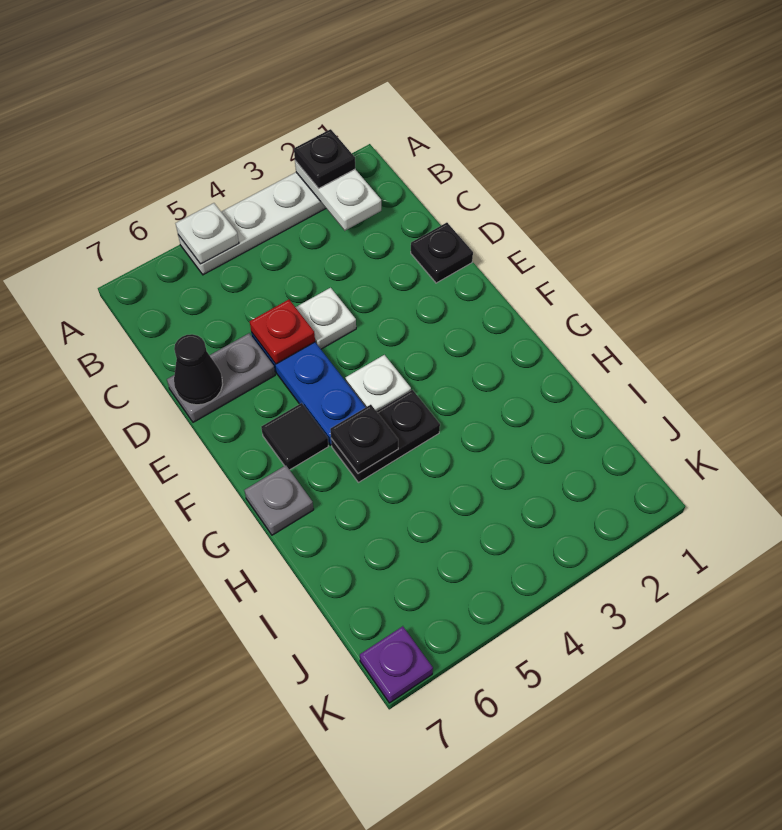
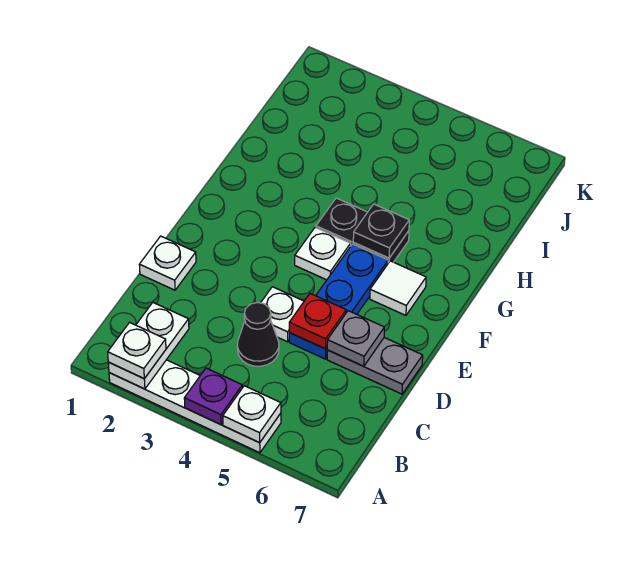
black 1x1 plate [294,129,355,188] -> white 1x1 plate [108,322,166,378]
black 1x1 plate [411,223,473,283] -> white 1x1 plate [139,236,196,290]
black 1x1 cone [174,334,223,405] -> black 1x1 cone moved to [237,303,279,366]
black 1x1 tile [261,403,328,470] -> white 1x1 tile [370,261,426,315]
grey 1x1 plate [244,465,314,535] -> grey 1x1 plate moved to [327,311,384,366]
purple 1x1 plate [360,626,433,703] -> purple 1x1 plate moved to [184,368,242,425]

